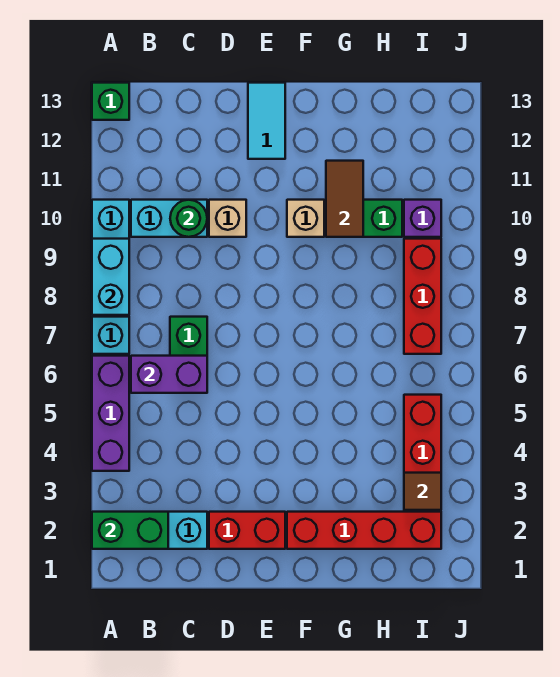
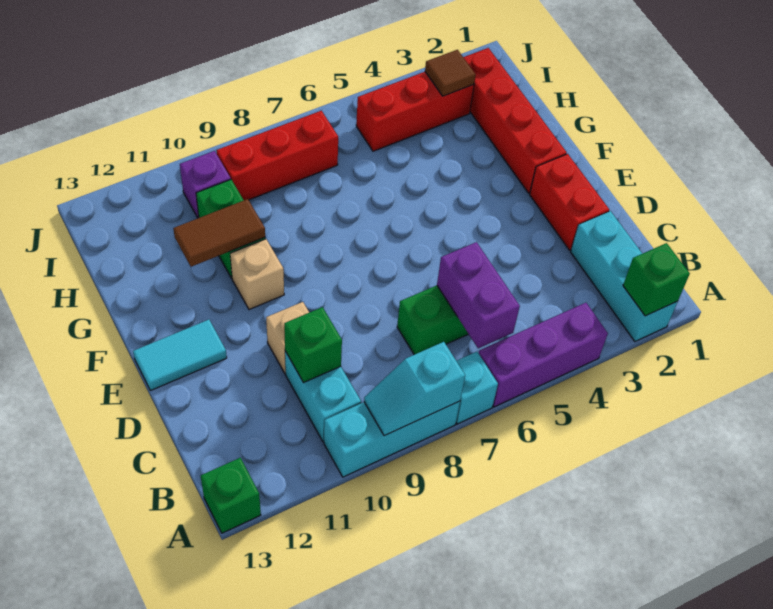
green 1x2 brick [92,512,168,549] -> green 1x1 brick [623,243,690,316]
cyan 1x2 brick [92,239,129,315] -> cyan 1x2 slope [364,342,465,436]
green 1x1 round brick [170,200,207,237] -> green 1x1 brick [284,307,342,383]

